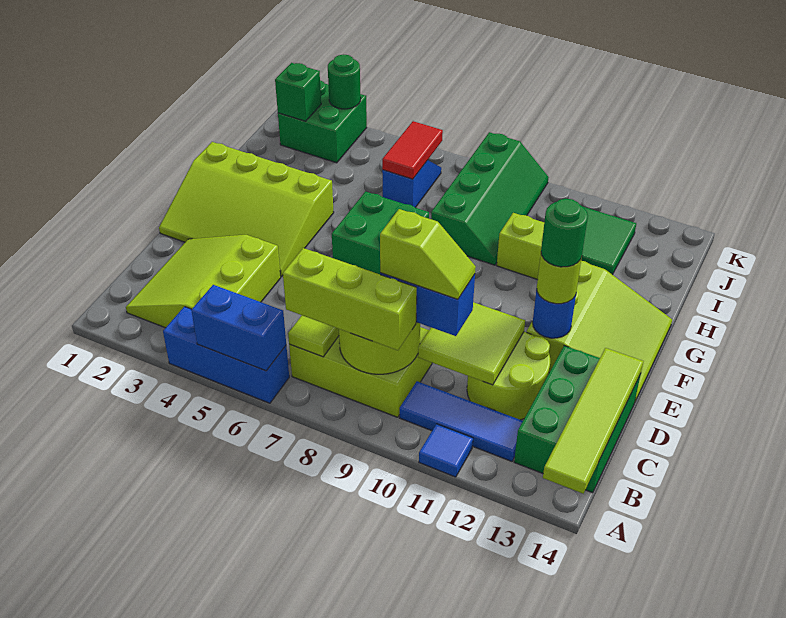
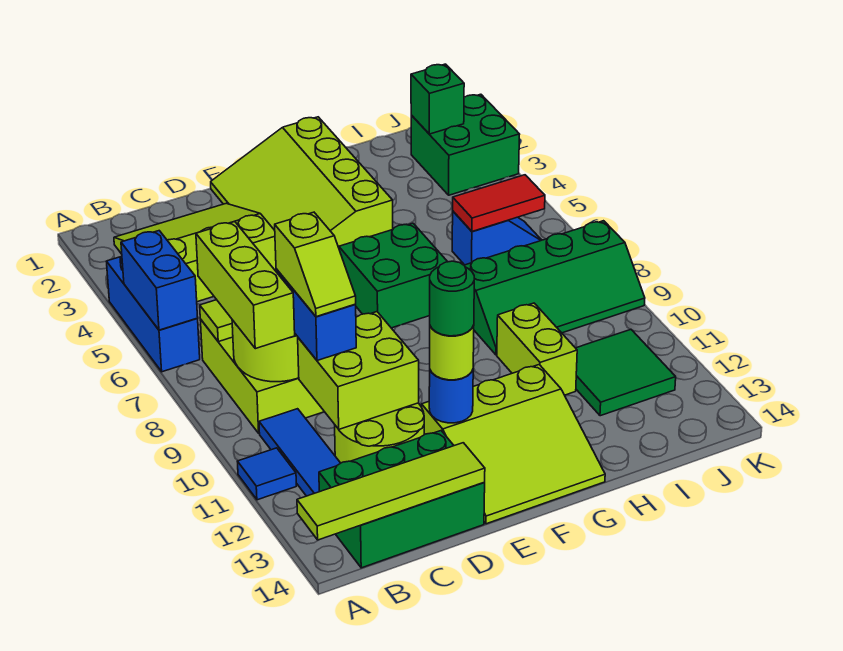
lime 2x2 tile [418,302,525,385] -> lime 2x2 brick [298,312,419,429]
green 1x1 round brick [328,55,361,109] -> none

